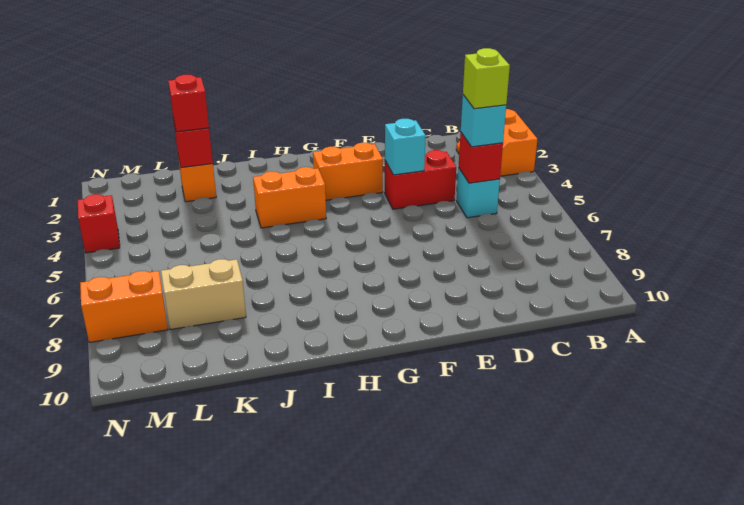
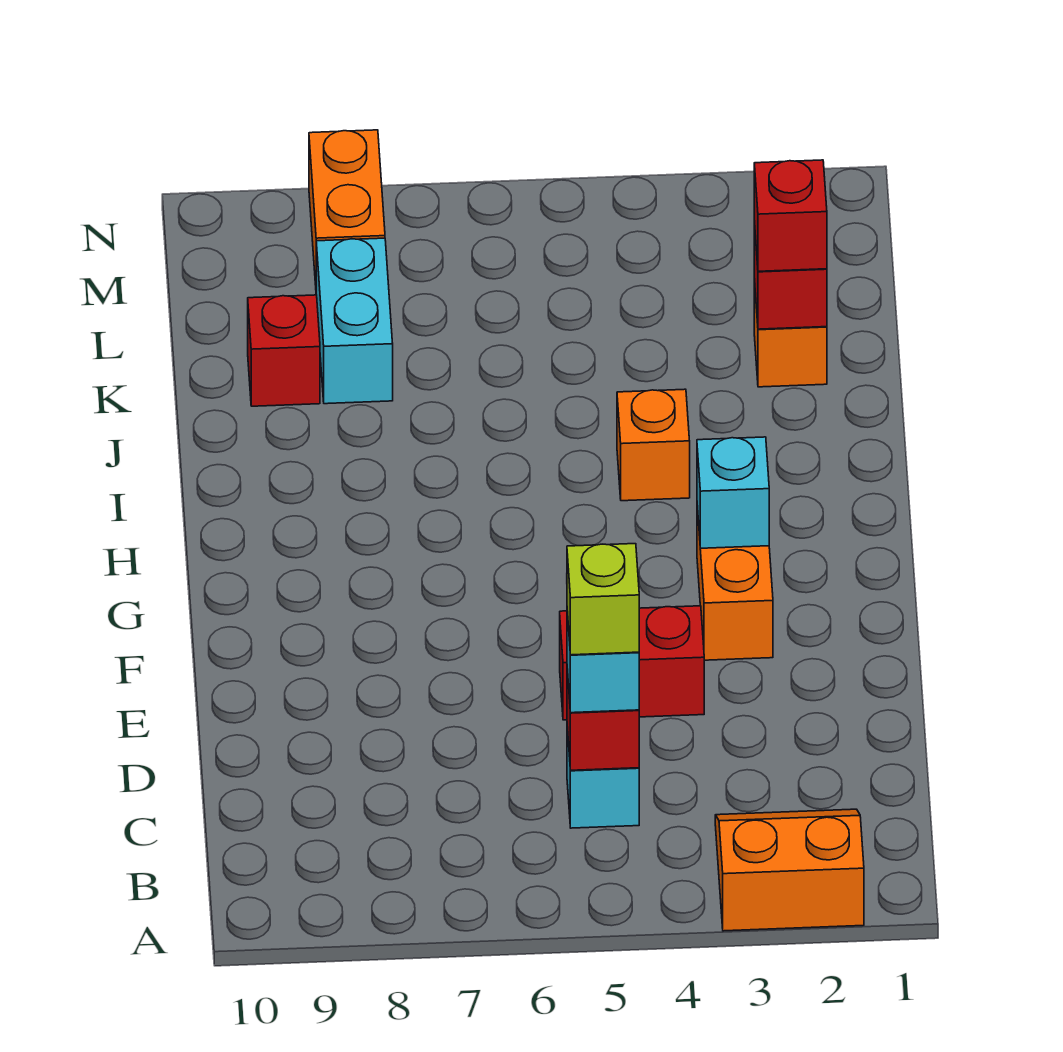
red 1x2 brick [385,150,456,209] -> red 1x2 brick turned to [560,606,704,720]
cyan 1x1 brick [385,119,426,175] -> cyan 1x1 brick moved to [697,437,769,548]
orange 1x2 brick [253,167,326,228] -> orange 1x1 brick [617,389,690,501]
tan 1x2 brick [161,259,246,330] -> cyan 1x2 brick [316,238,393,404]
red 1x1 brick [78,194,120,253] -> red 1x1 brick moved to [248,295,320,406]

